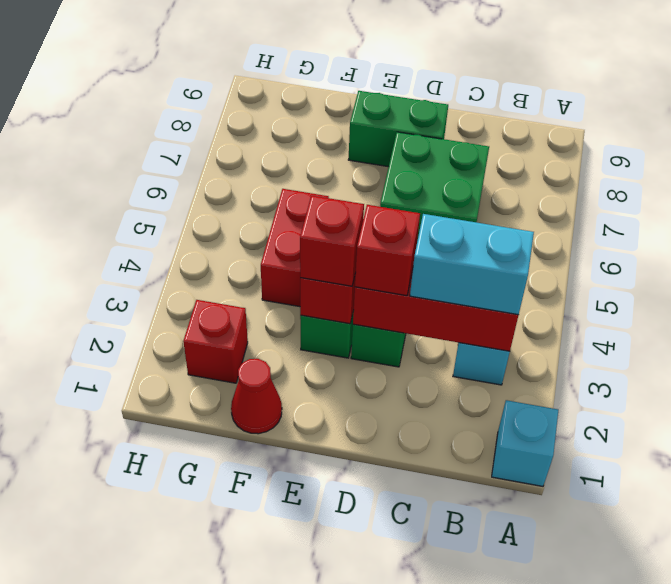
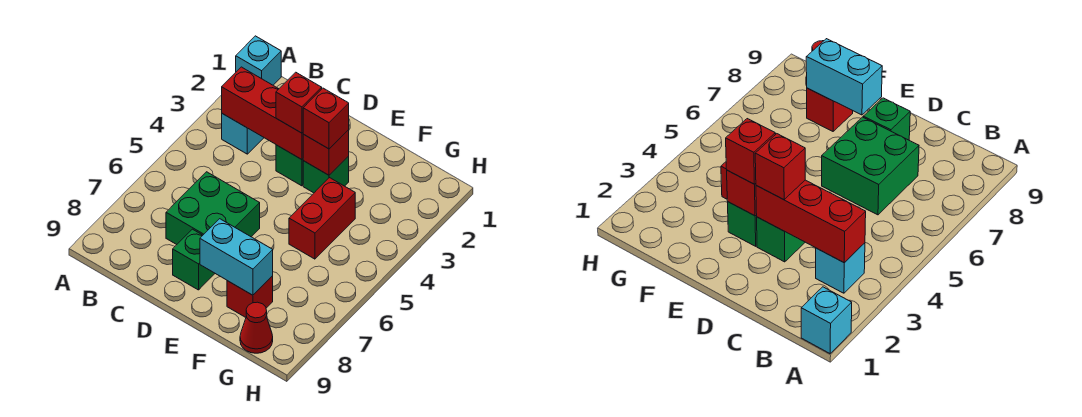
cyan 1x2 brick [410,214,534,315] -> cyan 1x2 brick moved to [200,219,273,295]
green 1x2 brick [348,91,448,167] -> green 1x1 brick [173,229,215,290]
red 1x1 cone [231,359,282,434] -> red 1x1 cone moved to [240,302,273,353]
red 1x1 brick [183,300,248,383] -> red 1x1 brick moved to [227,276,273,317]

